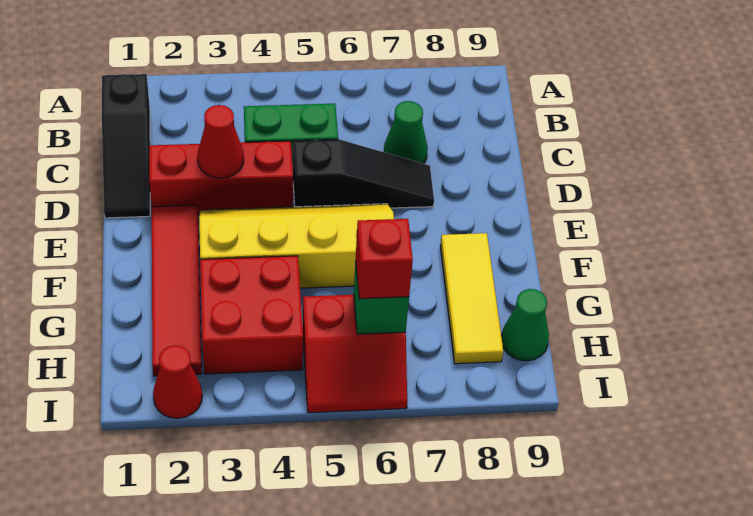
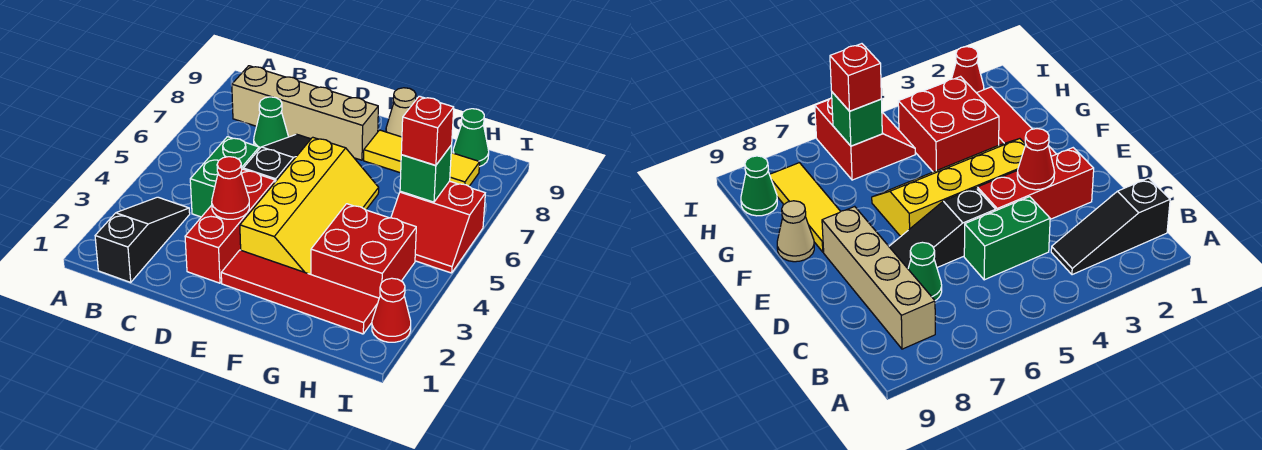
black 1x3 slope [102,74,150,218] -> black 1x3 slope turned to [95,197,190,282]
none -> tan 1x4 brick [232,66,378,160]
yellow 2x4 slope [199,204,394,288] -> yellow 2x4 slope turned to [240,137,379,274]
none -> tan 1x1 cone [386,88,416,137]
red 2x2 slope [303,295,407,413] -> red 2x2 slope turned to [391,181,485,273]

